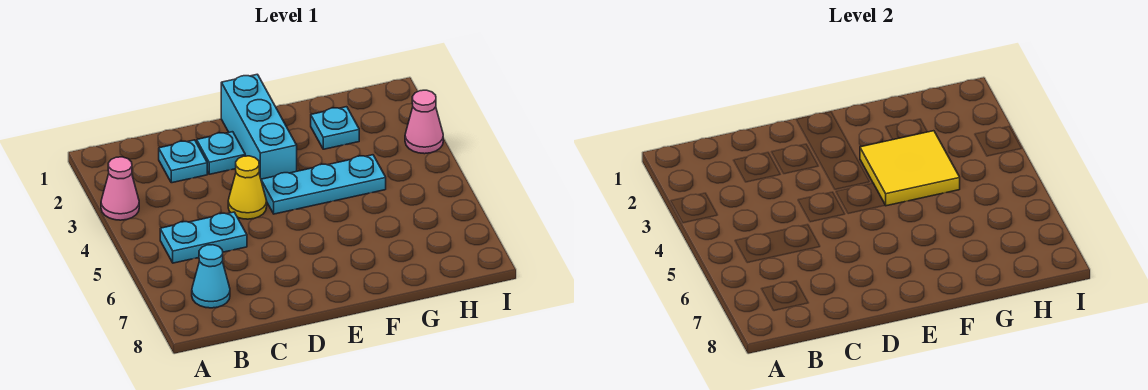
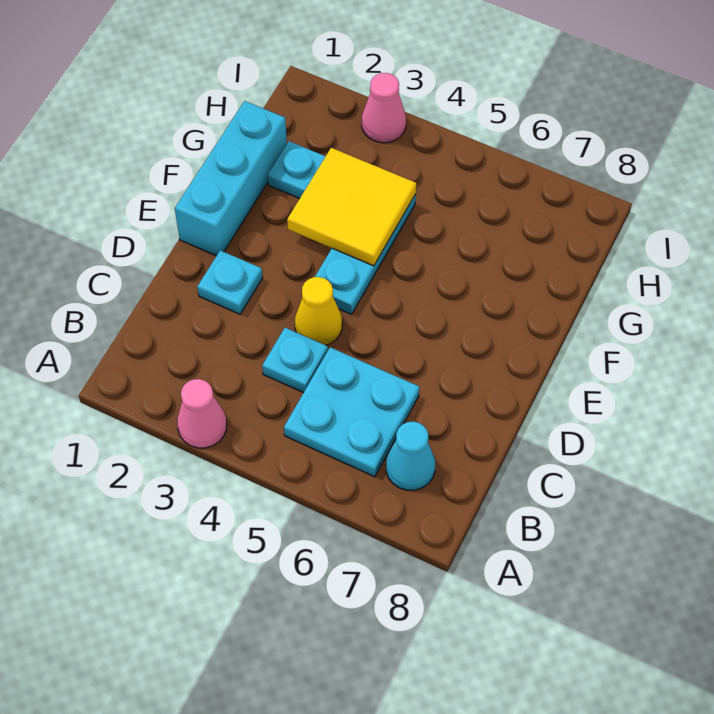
cyan 1x2 plate [160,212,247,263] -> cyan 2x2 plate [284,347,420,477]
cyan 1x1 plate [159,140,207,183] -> cyan 1x1 plate moved to [262,328,328,393]
cyan 1x3 brick [221,74,297,179] -> cyan 1x3 brick turned to [175,101,287,256]

